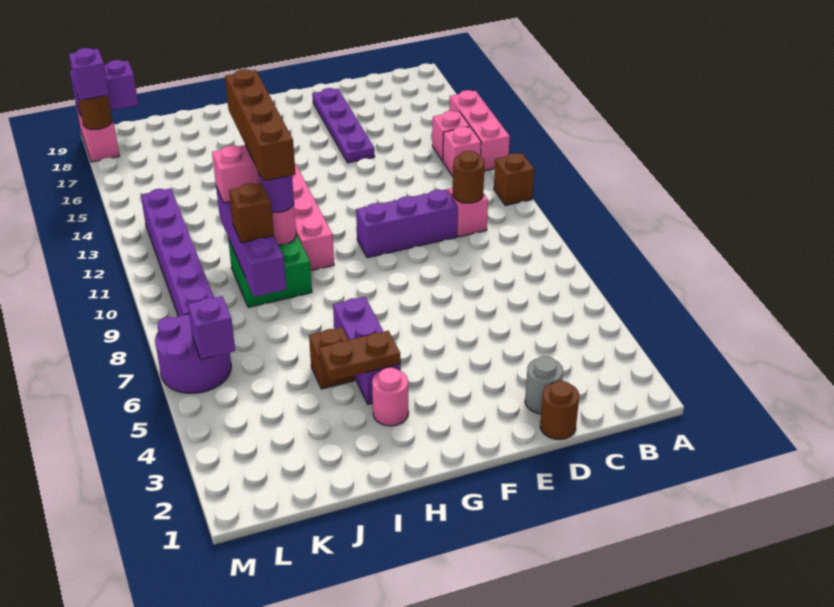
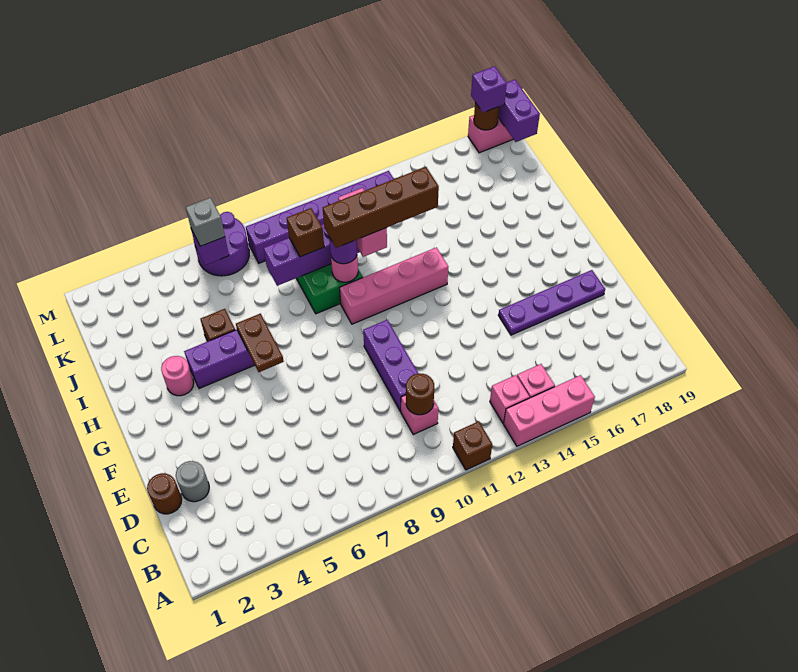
brown 1x2 plate [319,331,401,381] -> brown 1x2 plate moved to [236,314,284,372]
none -> grey 1x1 brick [186,198,225,246]

